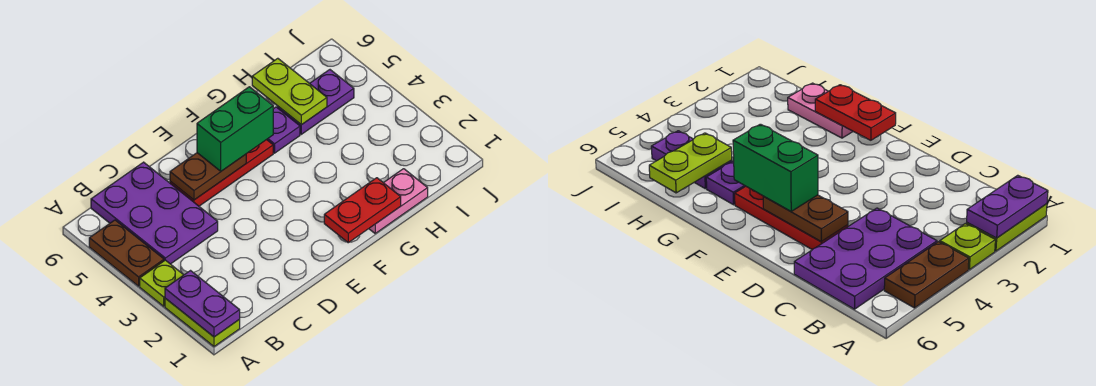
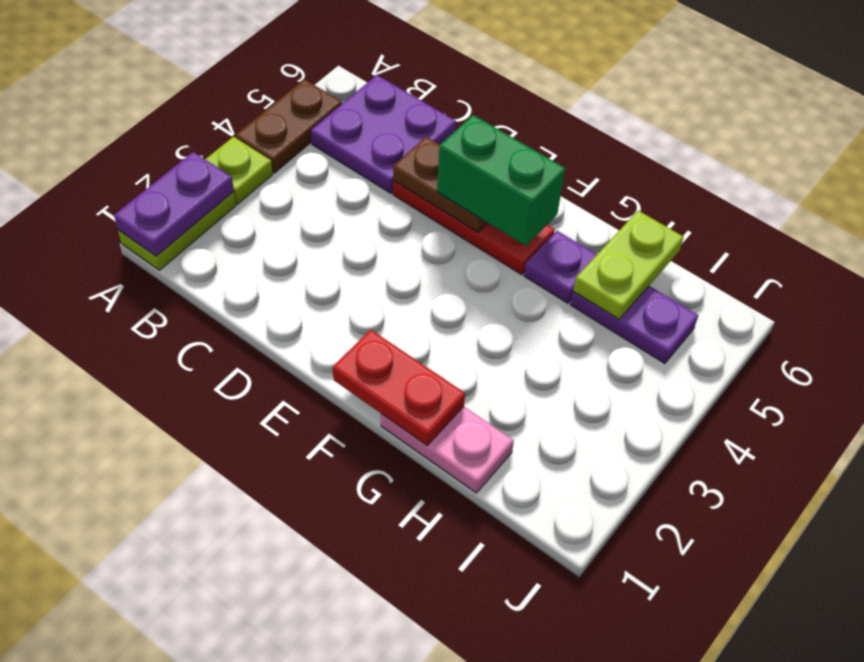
purple 2x3 plate [91,162,218,264] -> purple 2x2 plate [311,75,456,193]

